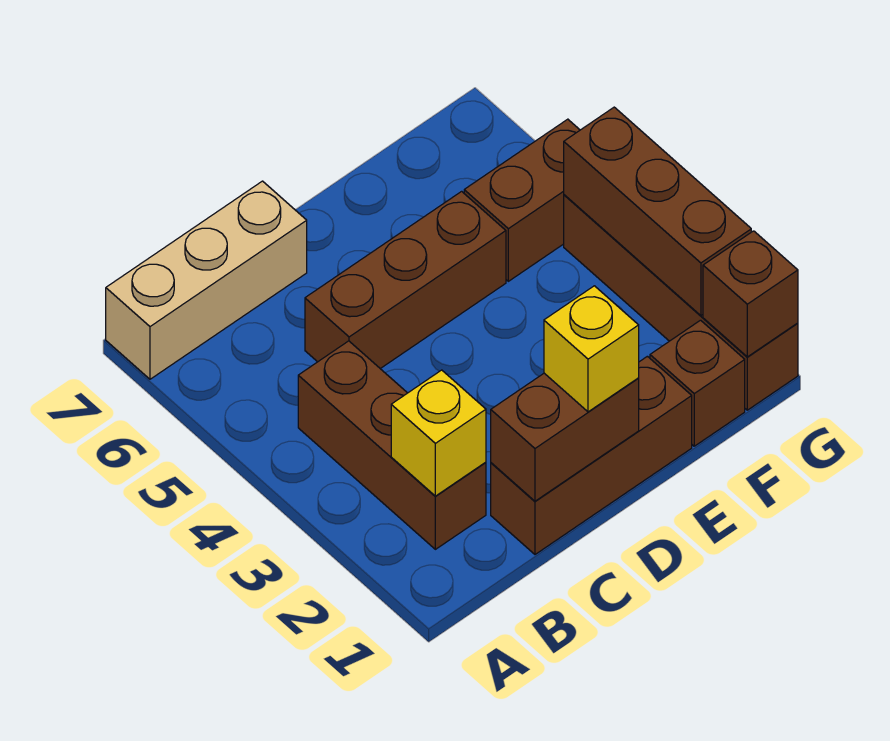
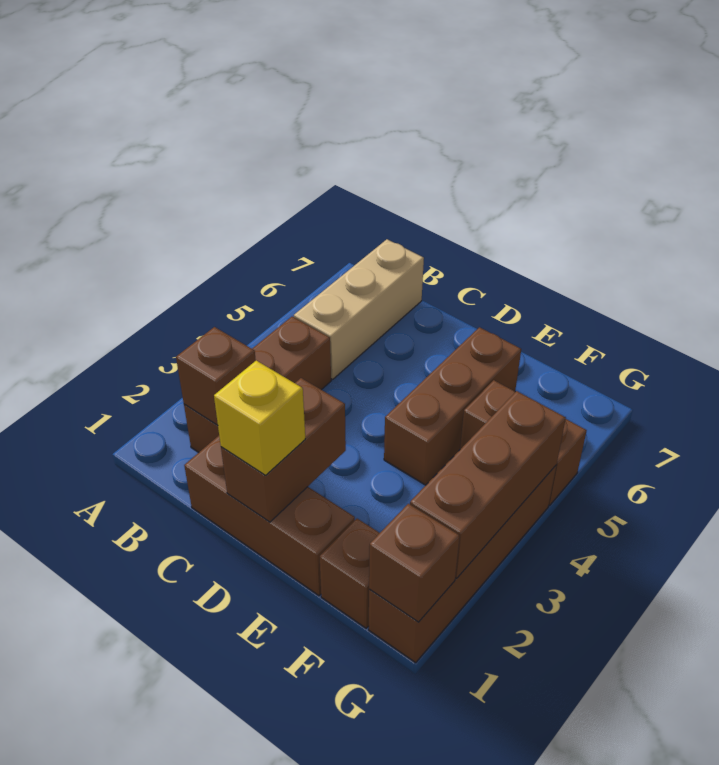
tan 1x3 brick [106,181,307,379] -> tan 1x3 brick turned to [294,239,424,379]
yellow 1x1 brick [391,370,486,496] -> brown 1x1 brick [176,327,256,425]
brown 1x2 brick [491,373,639,501] -> brown 1x2 brick turned to [221,378,346,522]
brown 1x3 brick [305,191,506,369] -> brown 1x3 brick turned to [384,327,521,485]

